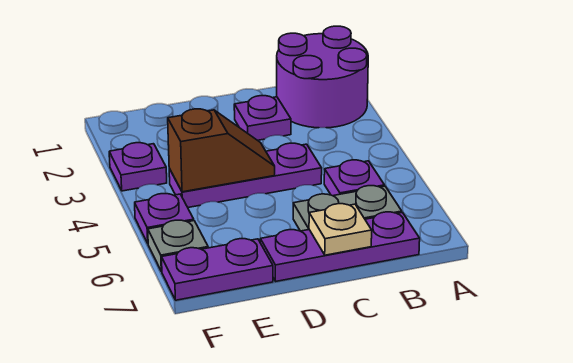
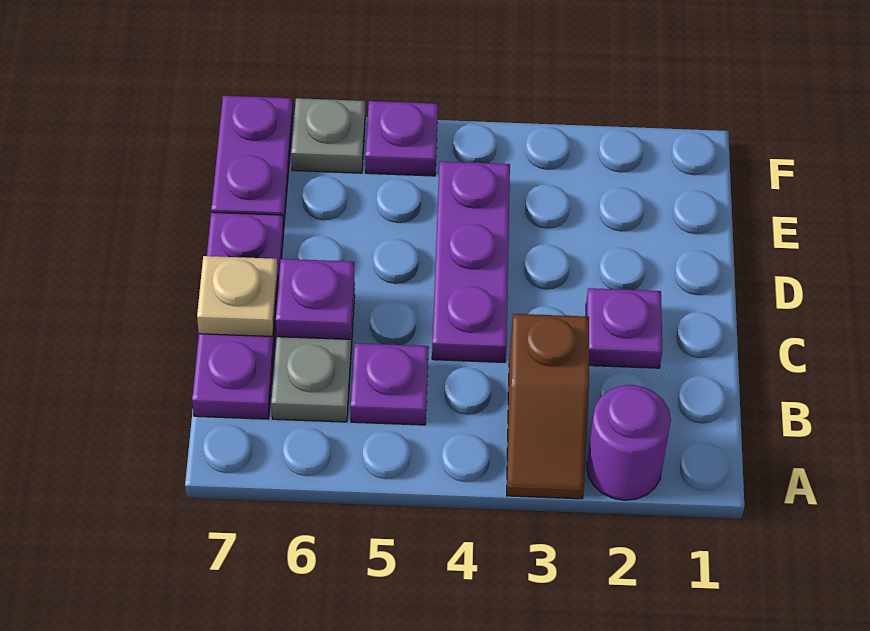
purple 2x2 round brick [277,26,368,128] -> purple 1x1 round brick [586,385,671,500]
brown 1x2 slope [168,109,275,192] -> brown 1x2 slope moved to [507,314,589,499]
purple 1x1 plate [109,143,167,191] -> purple 1x1 plate moved to [276,259,354,339]

